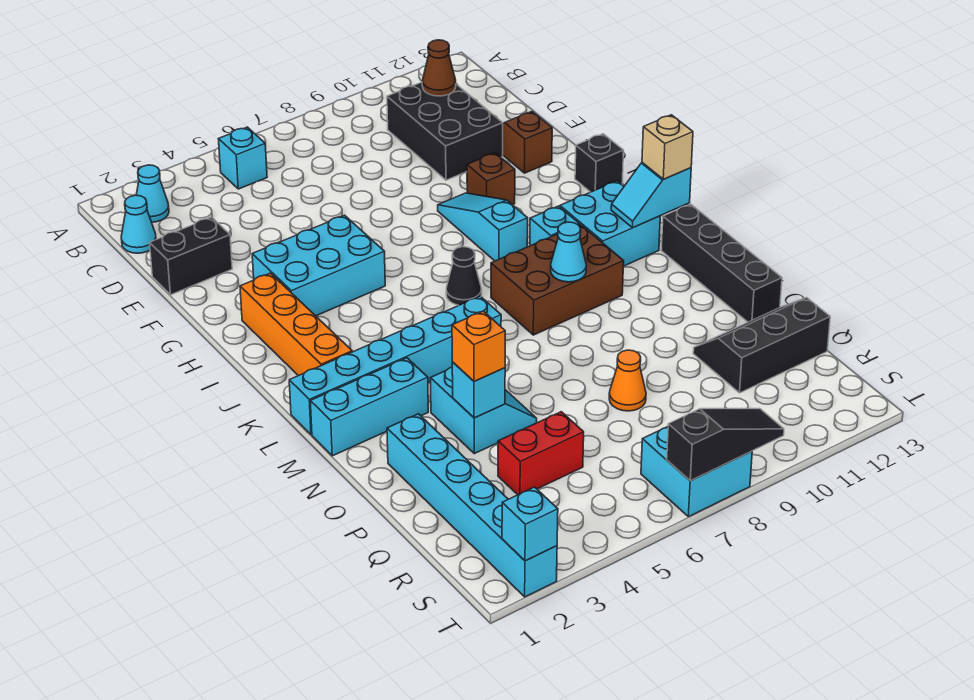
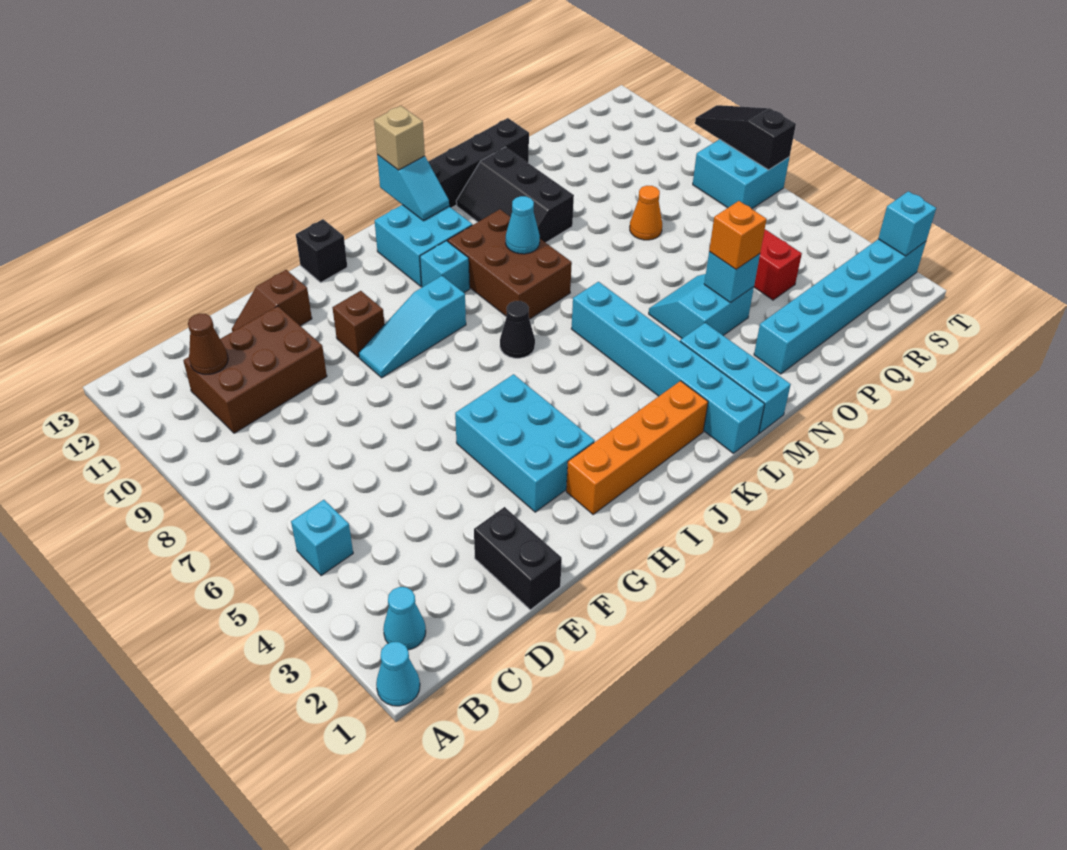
cyan 1x1 cone [121,195,156,253] -> cyan 1x1 cone moved to [376,642,420,706]
black 2x3 brick [387,82,503,180] -> brown 2x3 brick [183,306,327,433]
black 2x3 slope [693,298,830,393] -> black 2x3 slope moved to [456,147,574,243]

